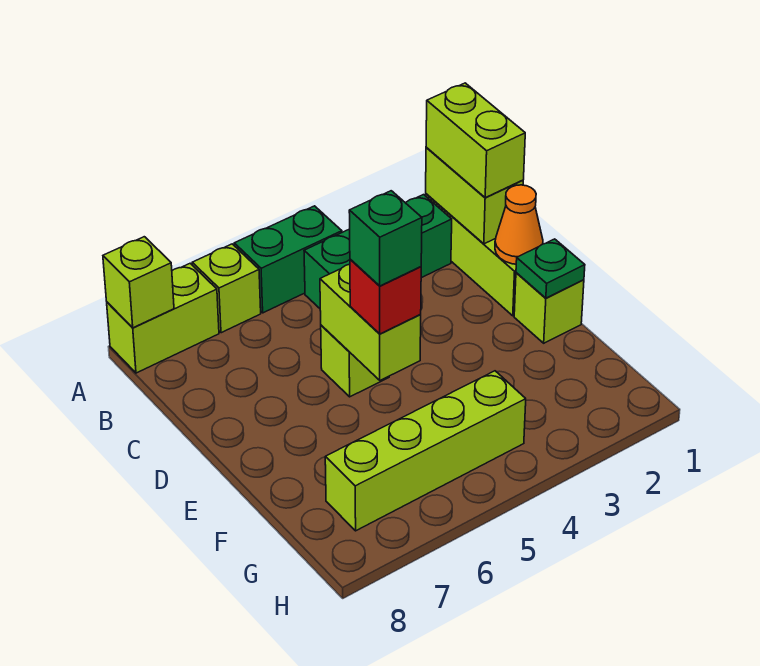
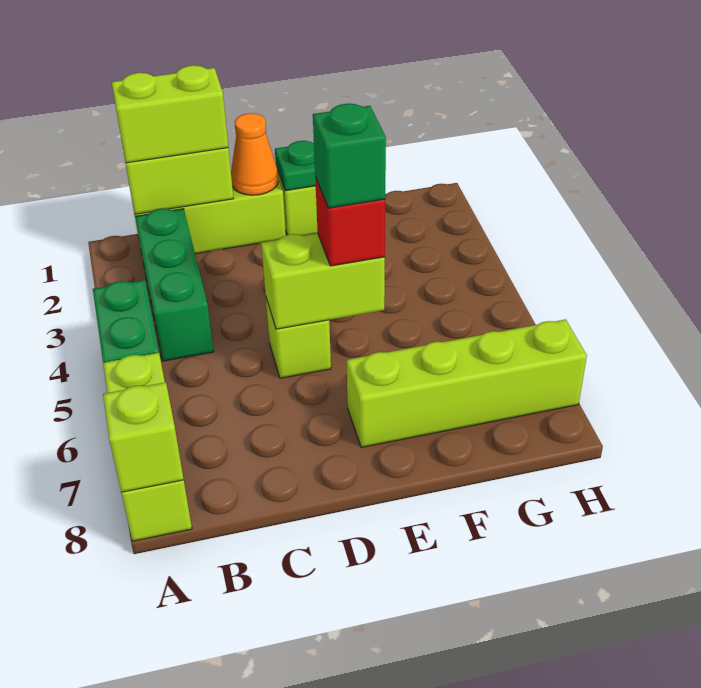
lime 1x4 brick [325,371,526,531] -> lime 1x4 brick turned to [347,319,587,447]

